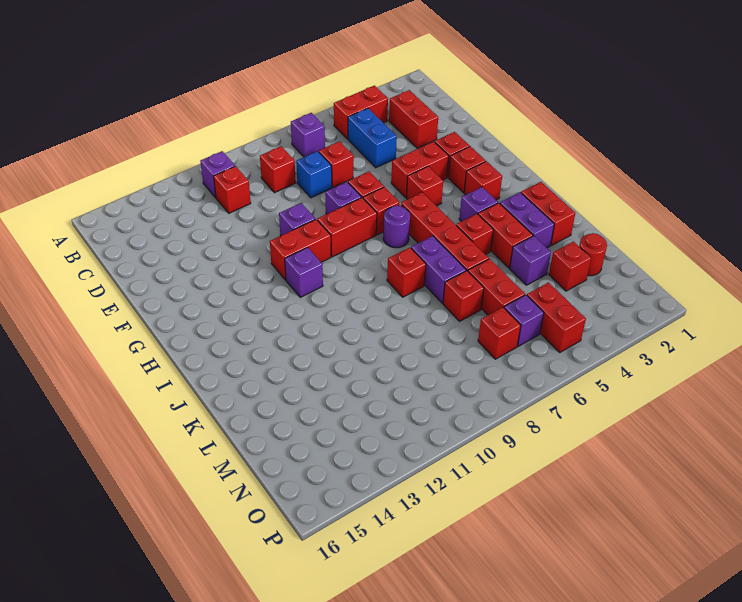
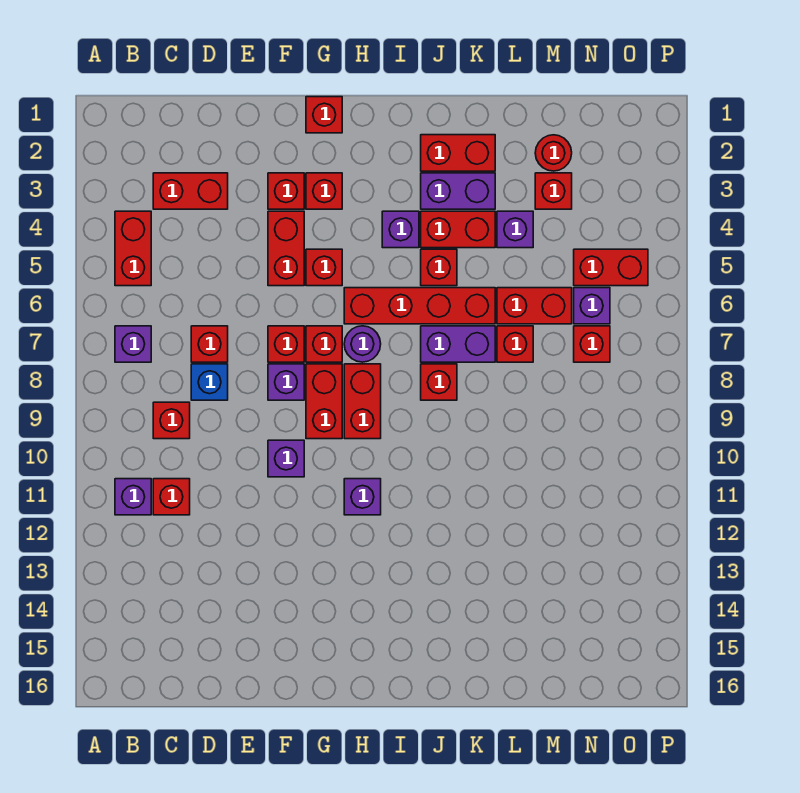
blue 1x2 brick [348,108,397,168] -> none
red 1x2 brick [270,219,331,280] -> red 1x2 brick moved to [344,364,381,439]
red 1x1 brick [464,161,502,200] -> red 1x1 brick moved to [306,97,342,133]

